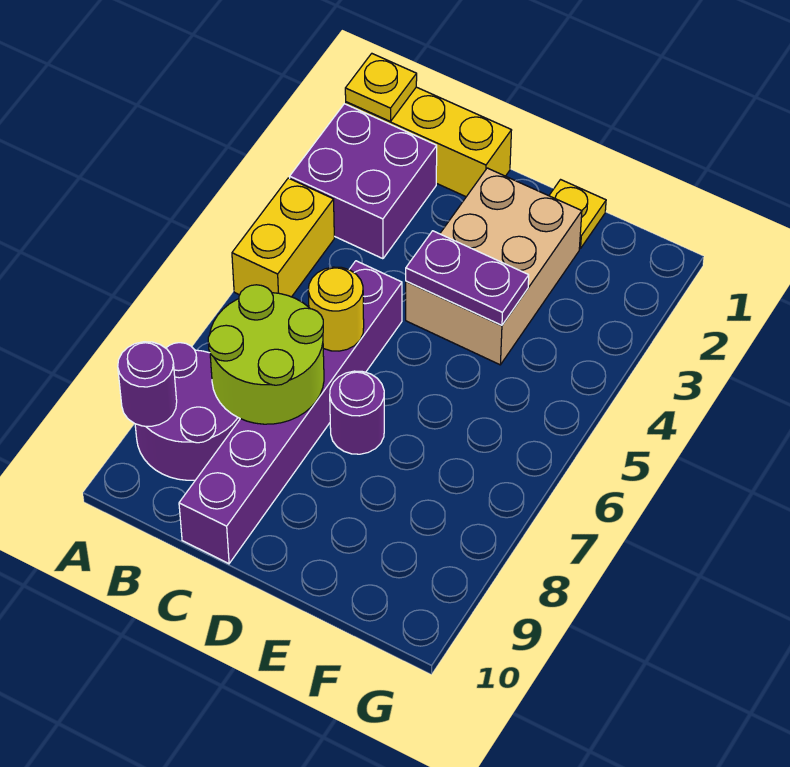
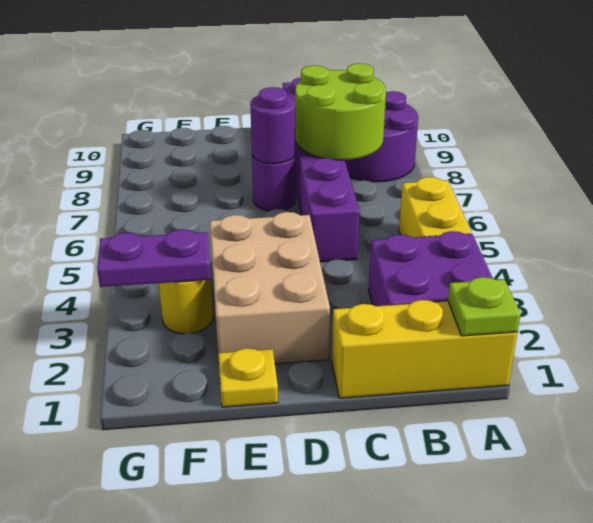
yellow 1x1 plate [345,54,417,122] -> lime 1x1 plate [448,277,521,336]
purple 1x1 round brick [118,342,177,426] -> purple 1x1 round brick moved to [250,87,296,164]
yellow 1x1 round brick [308,267,364,351] -> yellow 1x1 round brick moved to [159,280,213,334]
purple 1x2 plate [406,231,529,325] -> purple 1x2 plate moved to [97,229,211,287]

